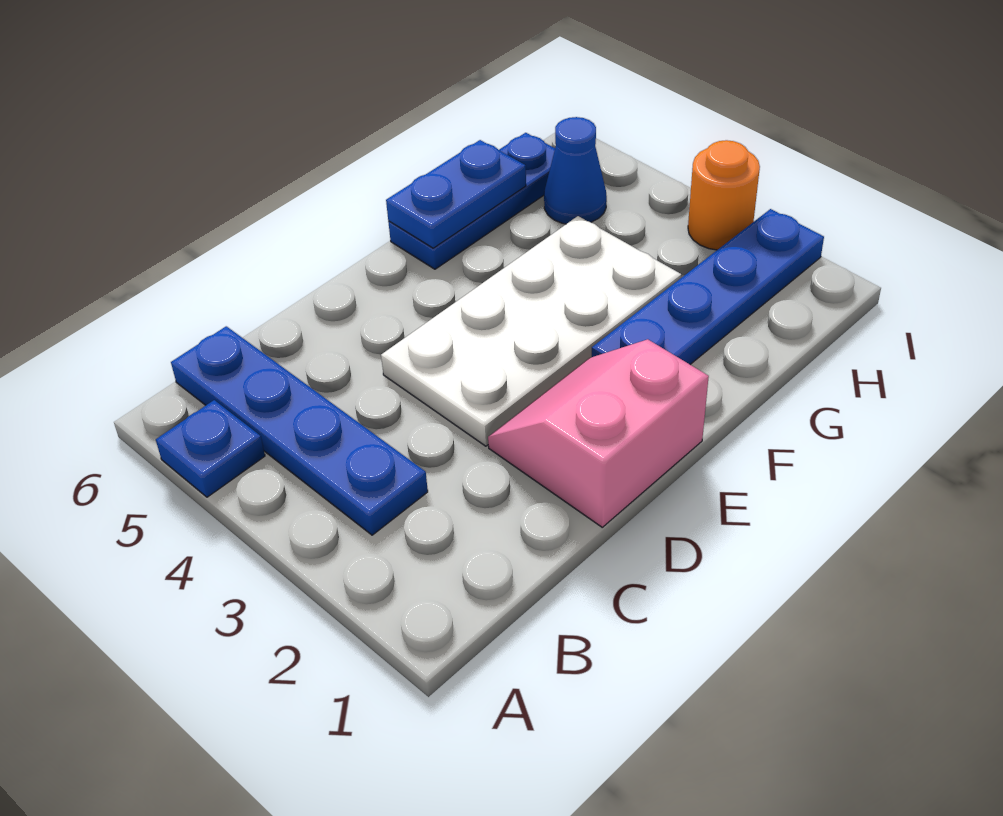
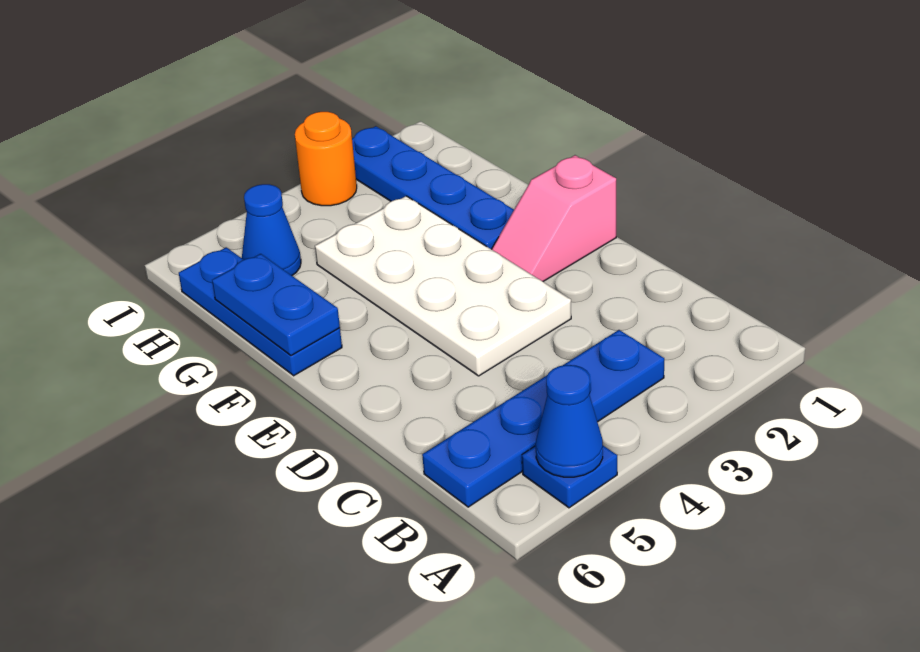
none -> blue 1x1 cone [536,365,603,477]
pink 2x2 slope [488,339,709,527] -> pink 1x2 slope [492,155,616,281]

